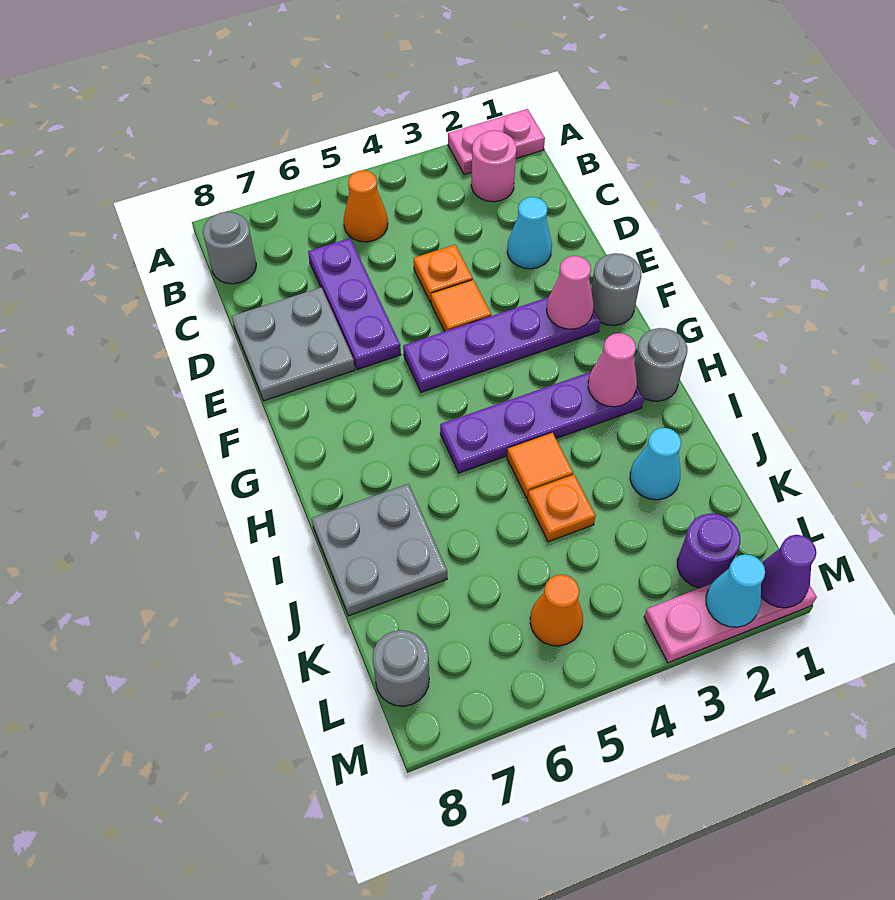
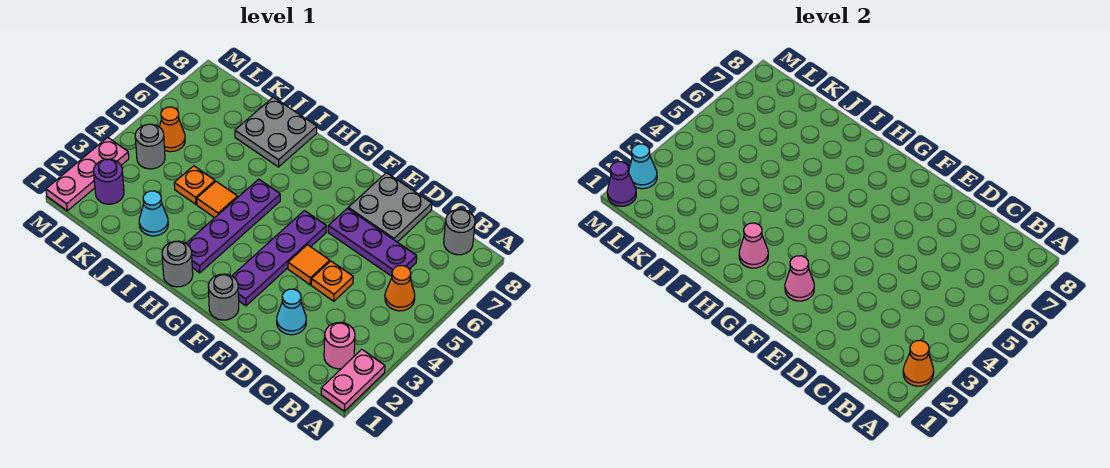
none -> orange 1x1 cone [903,340,934,386]
grey 1x1 round brick [373,630,429,706] -> grey 1x1 round brick moved to [135,124,165,169]

